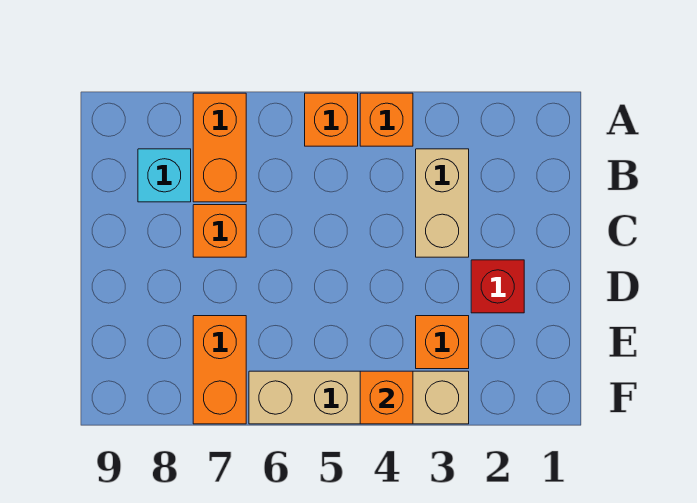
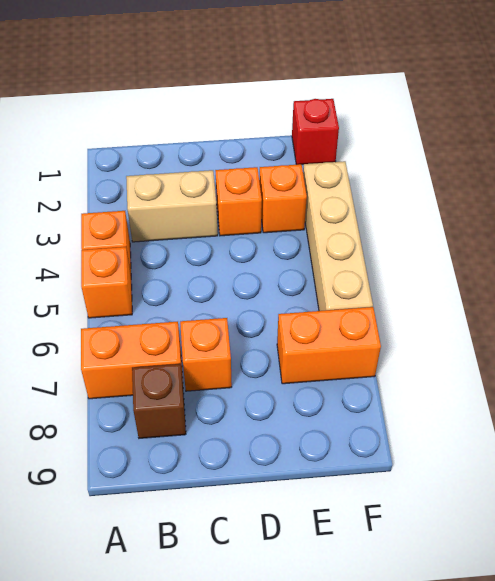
cyan 1x1 brick [138,149,191,202] -> brown 1x1 brick [132,364,186,438]
red 1x1 brick [471,260,524,313] -> red 1x1 brick moved to [292,99,339,165]
orange 1x1 brick [360,371,413,424] -> orange 1x1 brick moved to [215,167,262,236]

